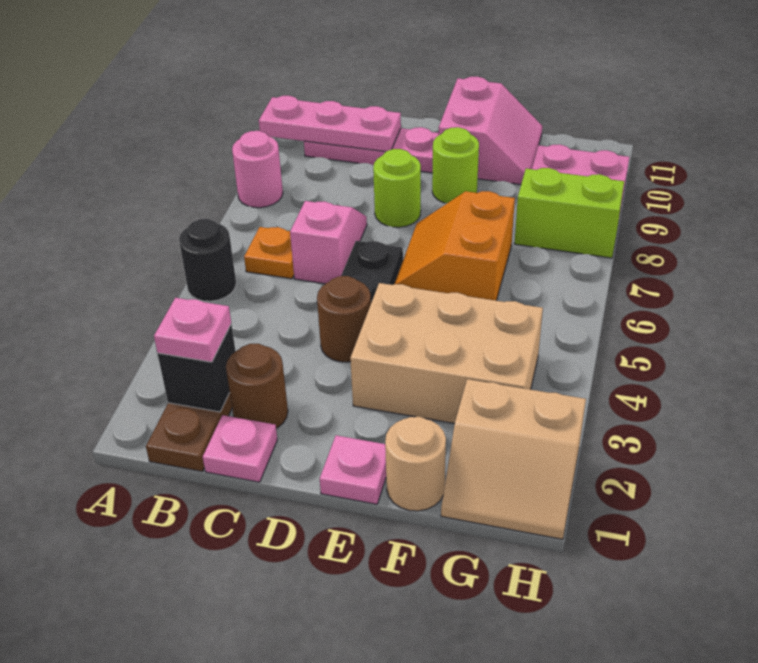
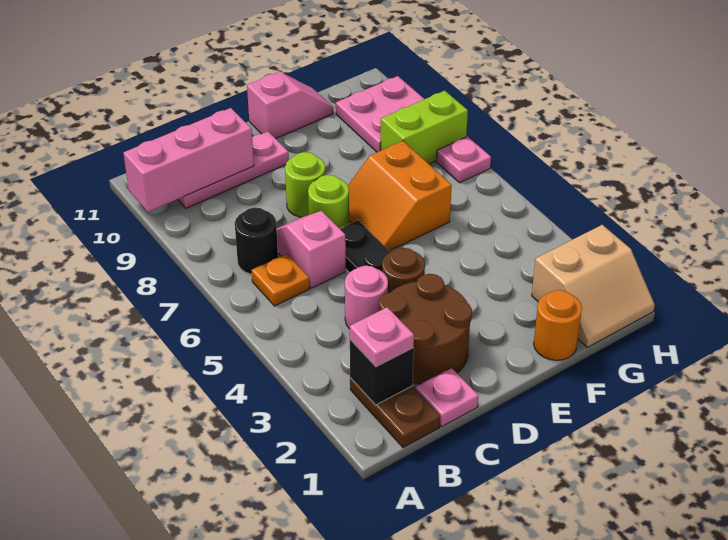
black 1x1 round brick [179,219,236,301] -> black 1x1 round brick moved to [235,207,278,274]
pink 1x1 round brick [232,131,283,208] -> pink 1x1 round brick moved to [345,266,388,329]
pink 1x3 plate [259,96,401,152] -> pink 1x3 brick [123,108,254,212]
brown 1x1 round brick [226,344,288,429] -> brown 2x2 round brick [379,274,472,384]
pink 1x1 plate [320,435,386,504] -> pink 1x1 plate moved to [436,136,491,183]
tan 2x3 brick [350,283,543,424] -> none
lime 1x1 round brick [432,127,479,203] -> lime 1x1 round brick moved to [308,175,349,229]
pink 2x2 slope [439,77,542,185] -> pink 1x2 slope [247,72,333,139]
tan 1x1 round brick [385,417,446,511] -> orange 1x1 round brick [534,290,582,360]

